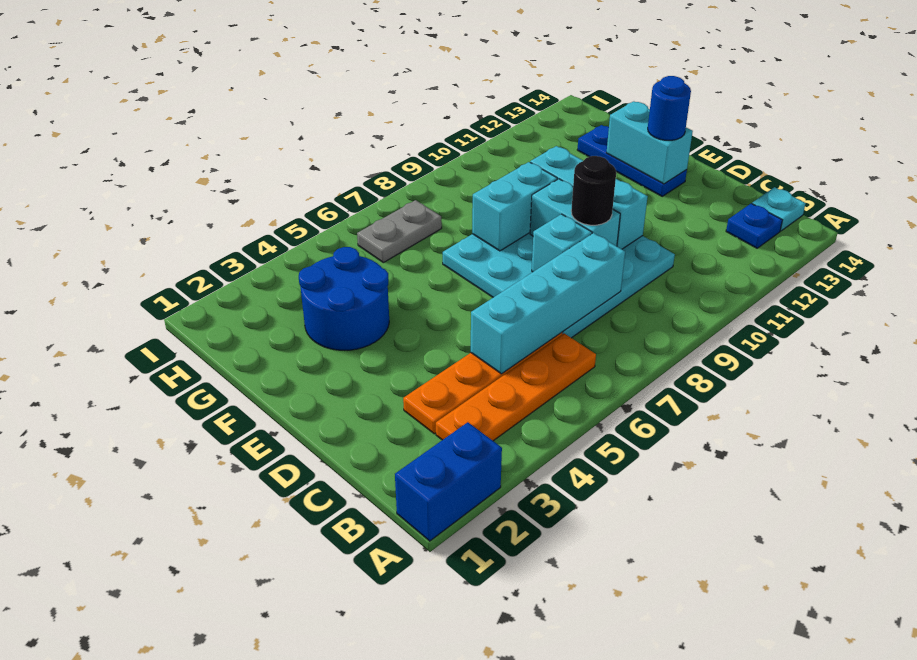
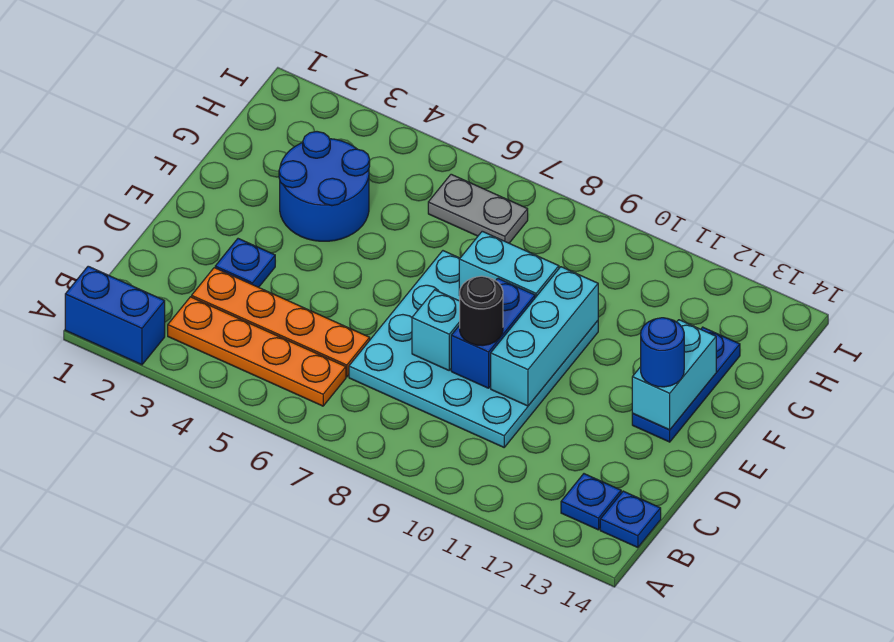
cyan 1x1 plate [752,187,806,231] -> blue 1x1 plate [600,491,661,548]
cyan 1x4 brick [471,233,625,374] -> none
none -> blue 1x1 plate [215,239,275,287]
cyan 1x2 brick [530,179,620,246] -> blue 1x2 brick [451,278,535,388]

